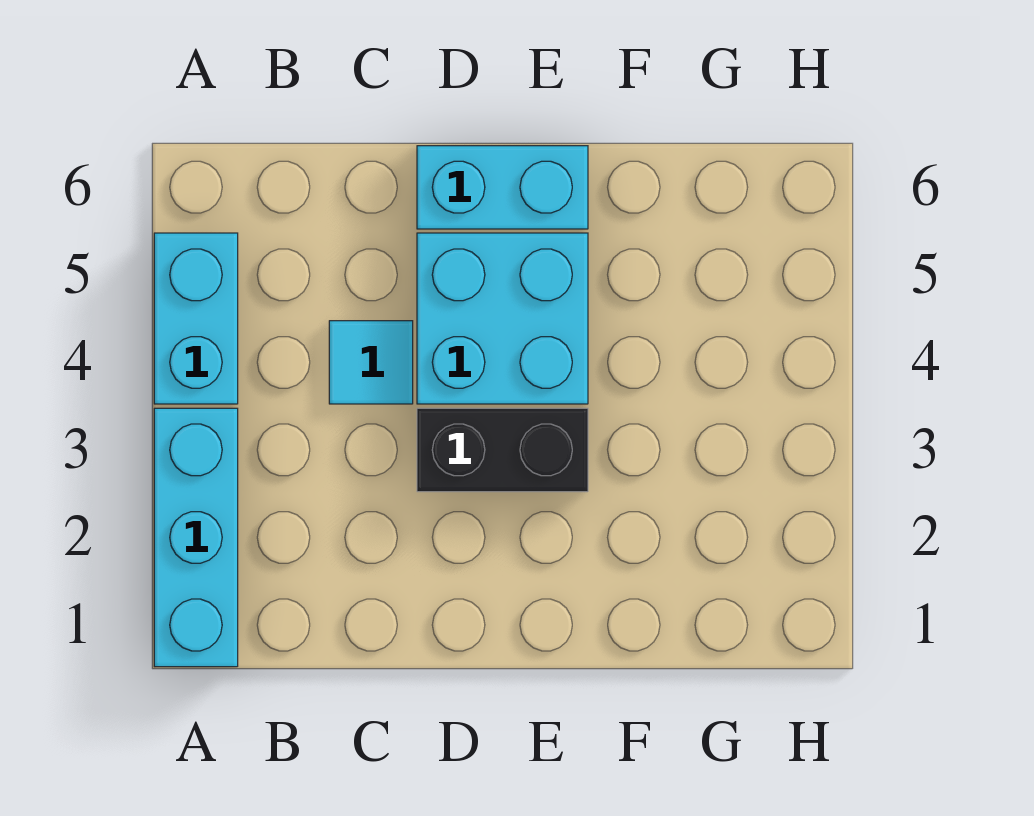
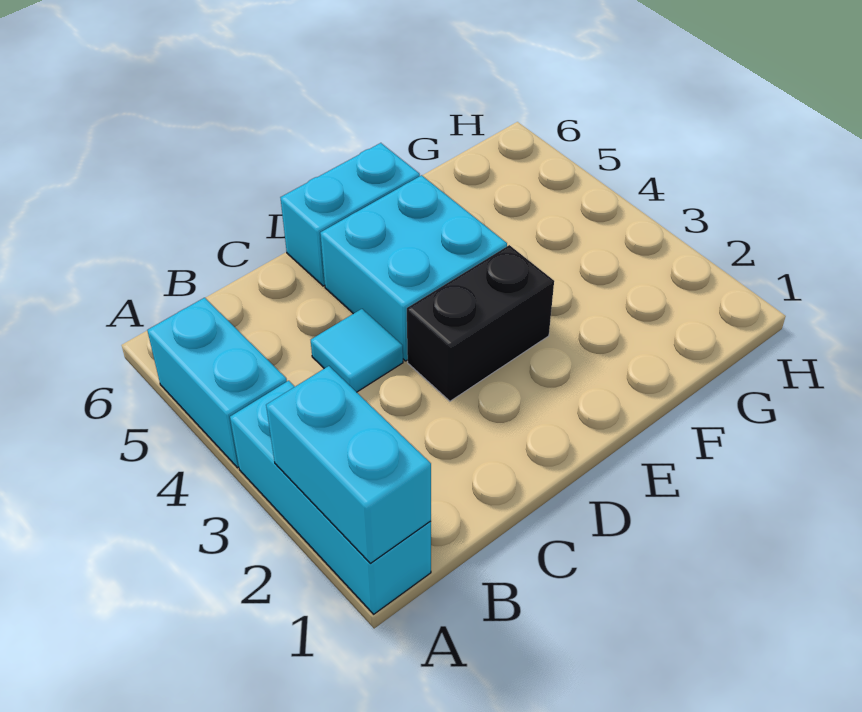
none -> cyan 1x2 brick [266,366,431,563]

